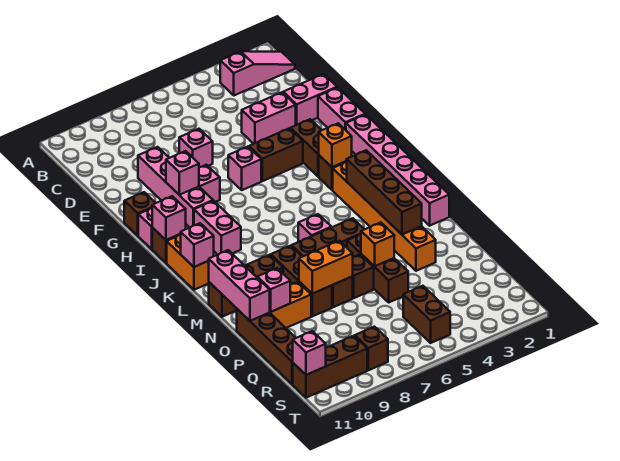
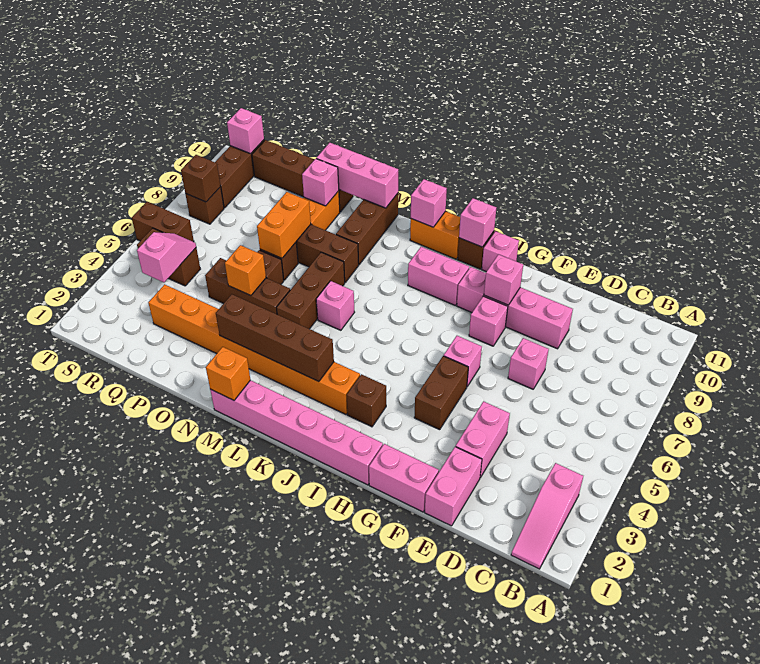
brown 1x2 brick [291,119,322,176] -> brown 1x2 brick moved to [132,202,194,242]
brown 1x1 brick [124,192,155,236] -> brown 1x1 brick moved to [181,155,221,202]
orange 1x1 brick [319,123,352,167] -> orange 1x1 brick moved to [206,347,250,400]
orange 1x6 brick [333,162,436,271] -> orange 1x8 brick [148,284,360,414]
none -> pink 1x2 slope [137,232,196,282]

